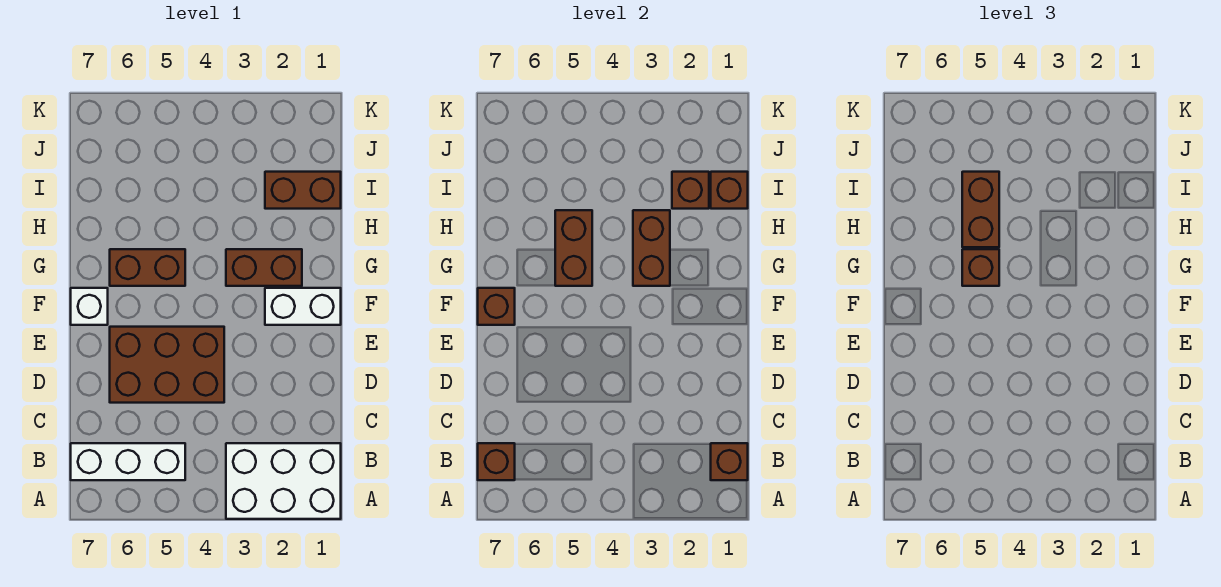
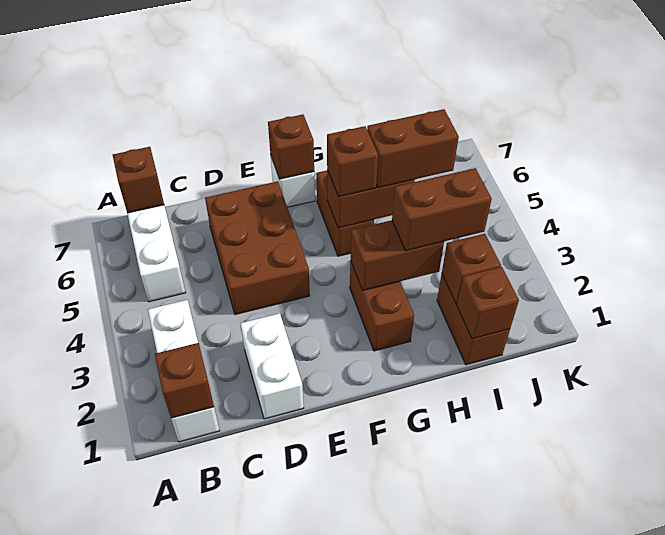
white 2x3 brick [226,443,341,519] -> white 1x3 brick [148,300,220,442]
white 1x2 brick [265,288,341,325] -> white 1x2 brick moved to [241,313,304,419]
none -> brown 1x2 brick [392,168,492,251]

